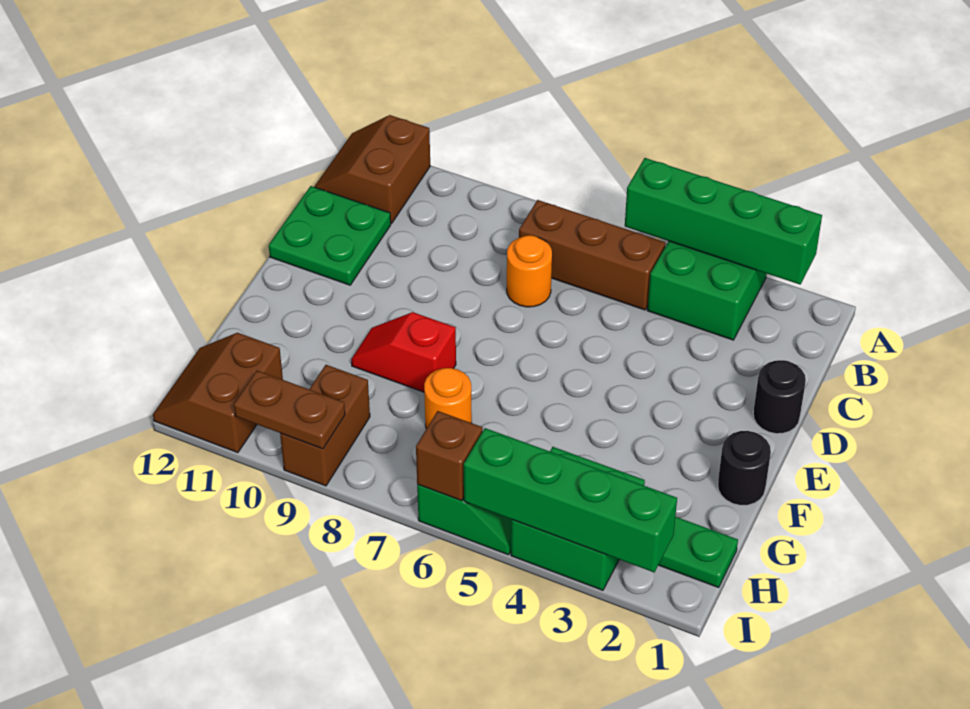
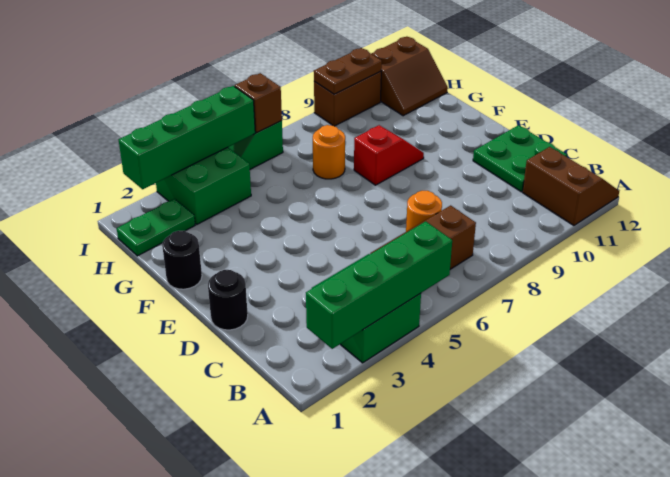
brown 1x2 brick [280,365,370,486] -> brown 1x2 brick turned to [314,72,381,126]
brown 2x2 slope [153,333,283,453] -> brown 2x2 slope turned to [371,37,448,116]

